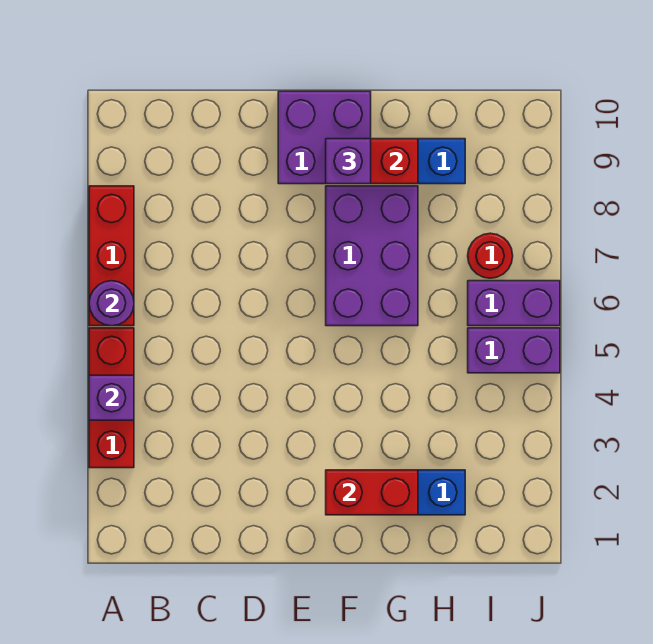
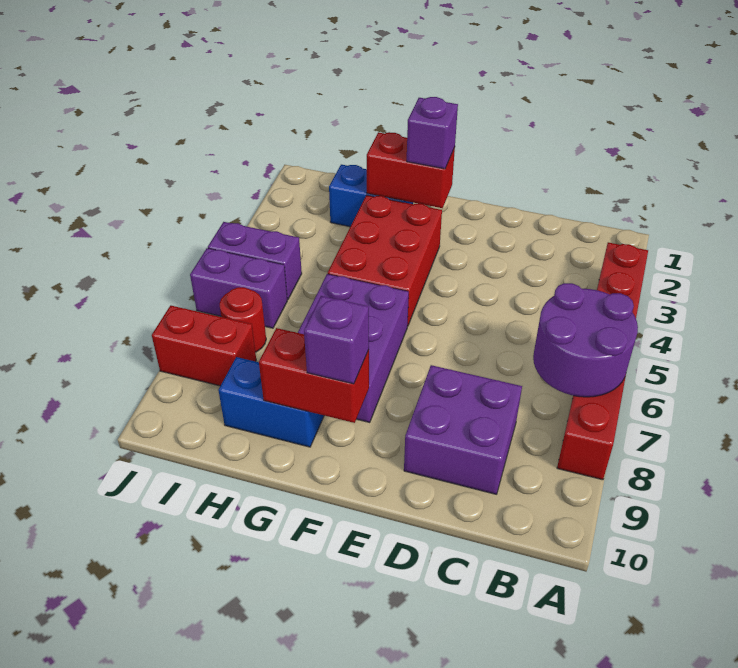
purple 1x1 brick [89,375,134,420] -> purple 1x1 brick moved to [407,97,458,169]
purple 1x1 round brick [89,281,134,326] -> purple 2x2 round brick [533,283,638,397]
purple 2x2 brick [278,91,371,184] -> purple 2x2 brick moved to [404,365,522,494]
none -> red 2x3 brick [328,195,442,325]
none -> red 1x2 brick [152,305,256,386]

